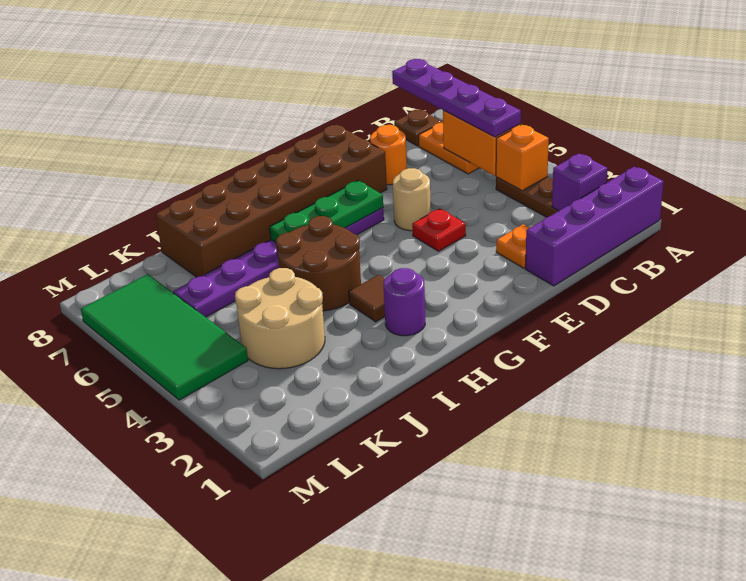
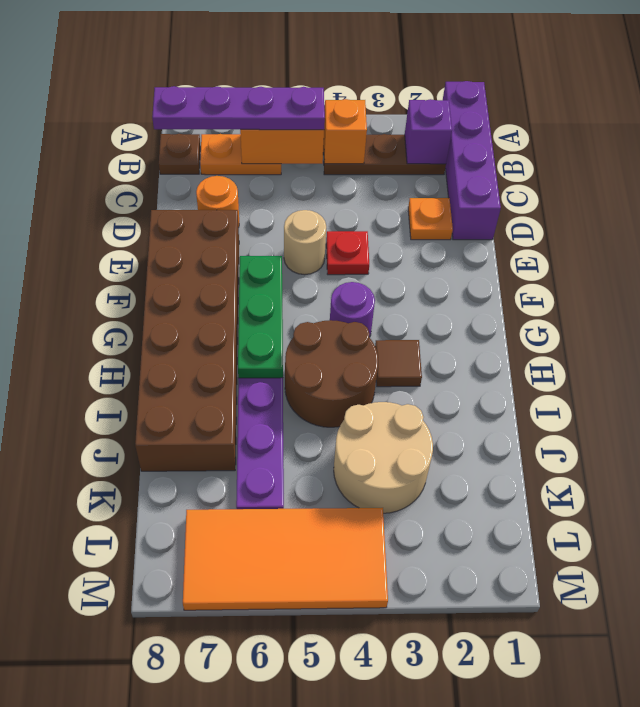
purple 1x1 round brick [384,268,425,336] -> purple 1x1 round brick moved to [330,282,375,337]
green 2x4 tile [81,274,248,400] -> orange 2x4 tile [183,508,388,610]

